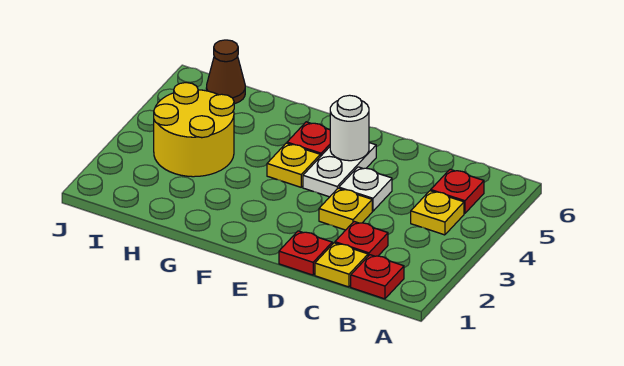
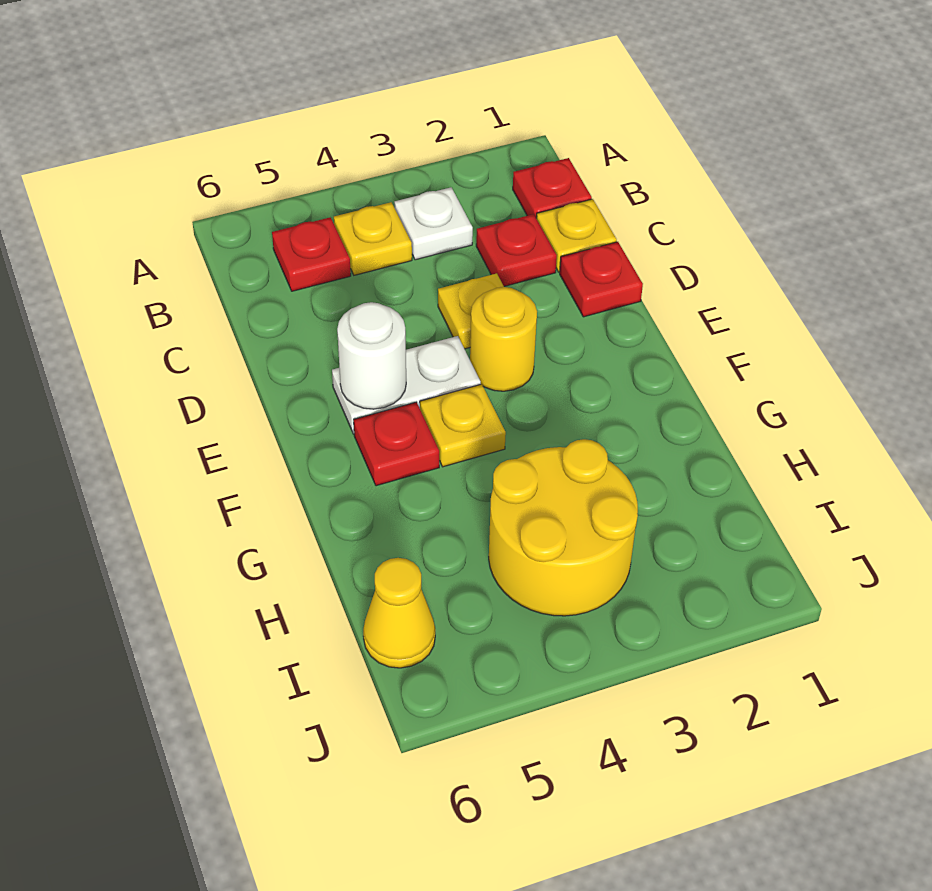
white 1x1 plate [339,167,392,211] -> white 1x1 plate moved to [394,187,473,260]
none -> yellow 1x1 round brick [470,287,537,391]
brown 1x1 cone [206,40,245,104] -> yellow 1x1 cone [363,558,435,668]

